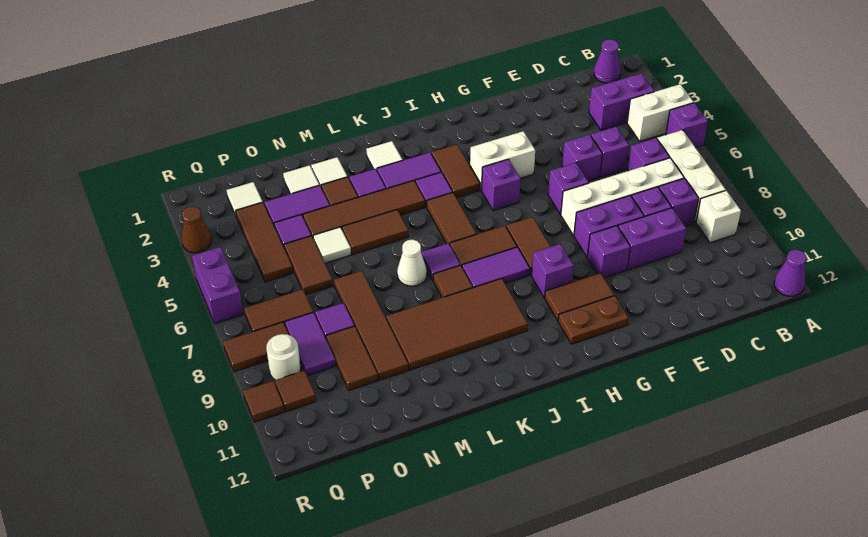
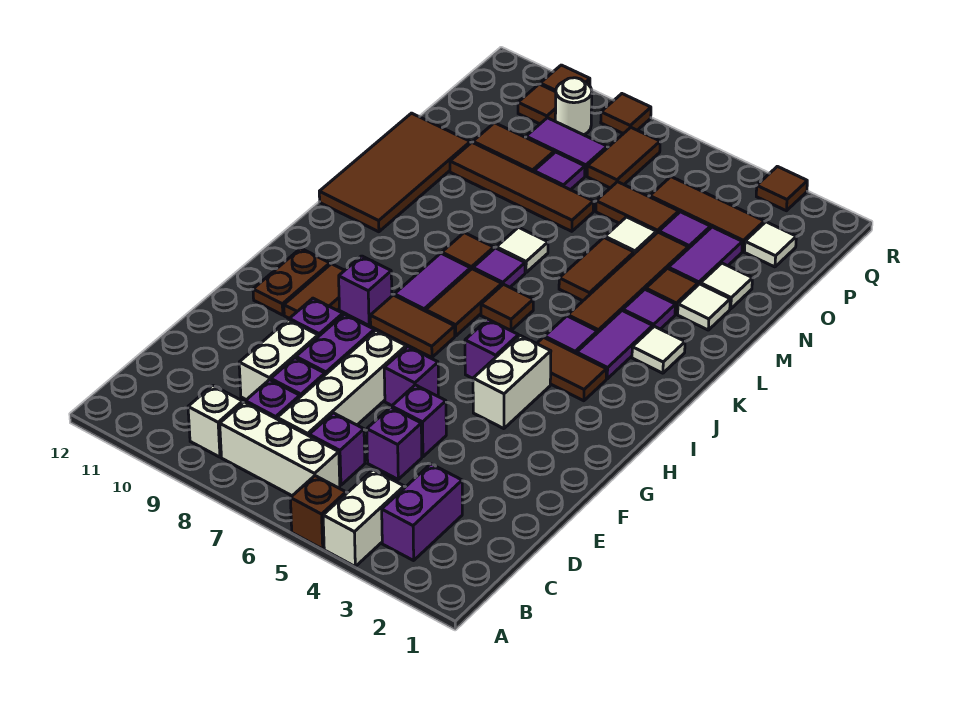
purple 1x1 brick [666,103,708,148] -> brown 1x1 brick [290,476,346,549]
purple 1x1 cone [774,250,807,296] -> none
purple 1x1 cone [594,39,620,83] -> none
purple 1x2 brick [618,208,686,270] -> white 1x2 brick [239,320,318,400]
brown 1x2 tile [427,193,476,245] -> brown 1x1 tile [481,284,533,331]
brown 2x4 tile [386,279,528,370] -> brown 2x4 tile moved to [319,113,470,232]
white 1x1 cone [397,240,427,286] -> white 1x1 tile [496,227,548,273]
brown 1x2 tile [223,322,289,372] -> brown 1x1 tile [601,94,651,134]
brown 1x1 cone [181,206,211,253] -> brown 1x1 tile [756,166,807,211]
purple 1x2 brick [192,247,243,324] -> none

